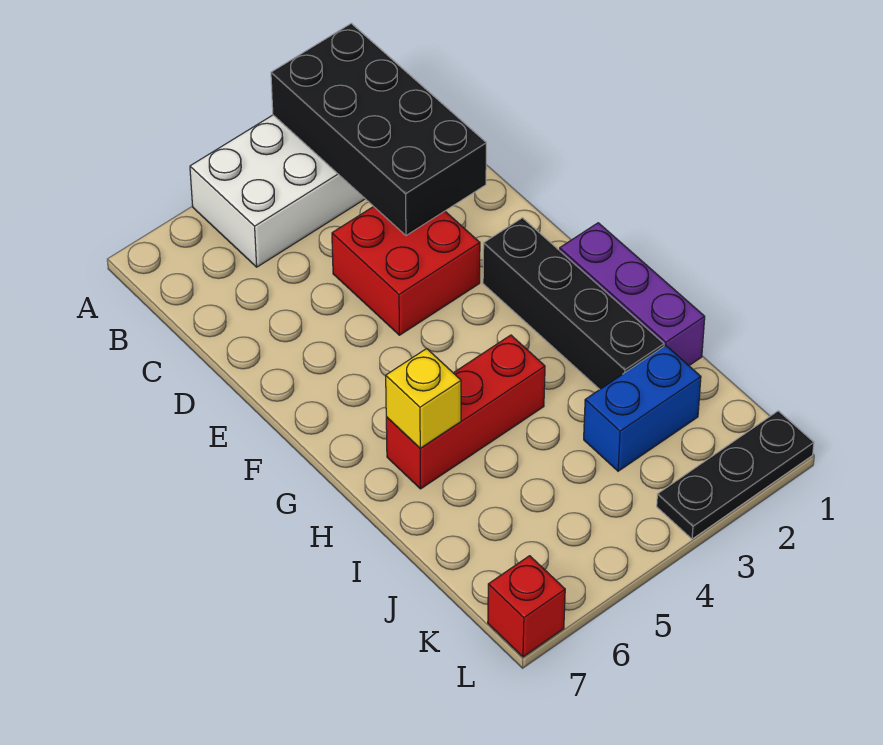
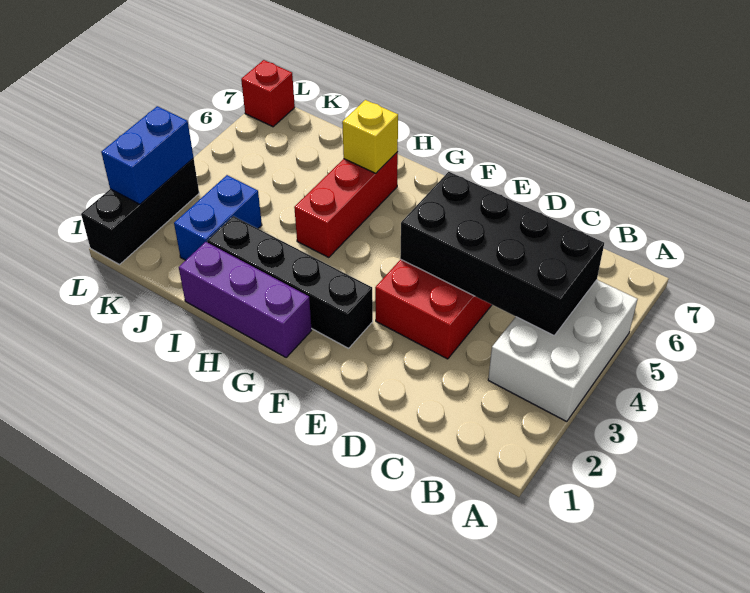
black 2x4 brick [271,23,486,236] -> black 2x4 brick moved to [400,172,604,335]
black 1x3 plate [657,411,814,539] -> black 1x3 brick [81,159,199,265]
none -> blue 1x2 brick [101,106,194,204]

